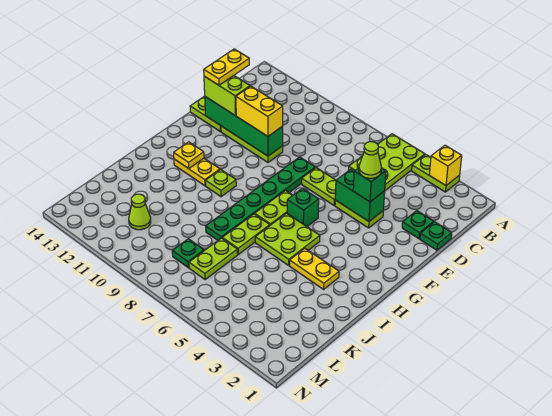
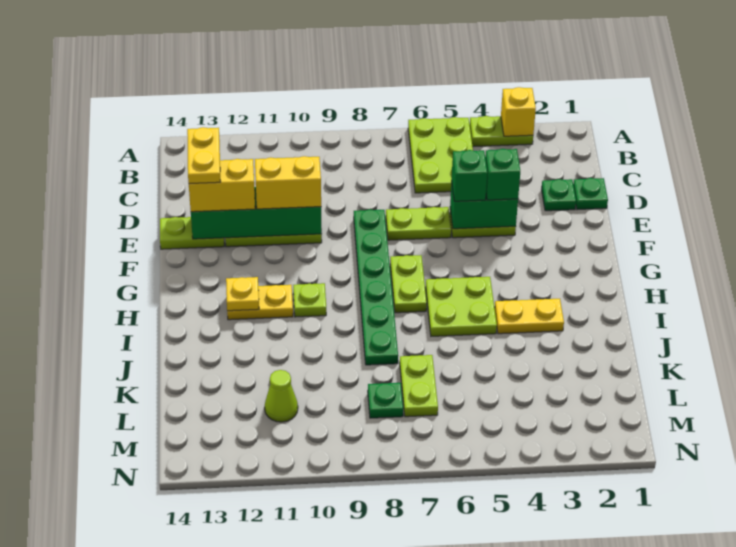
lime 1x1 cone [359,142,381,178] -> none
lime 1x2 brick [204,76,250,116] -> yellow 1x2 brick [189,159,255,212]
green 1x1 brick [287,188,319,226] -> green 1x1 brick moved to [452,150,487,201]
lime 1x2 plate [222,214,270,254] -> none

